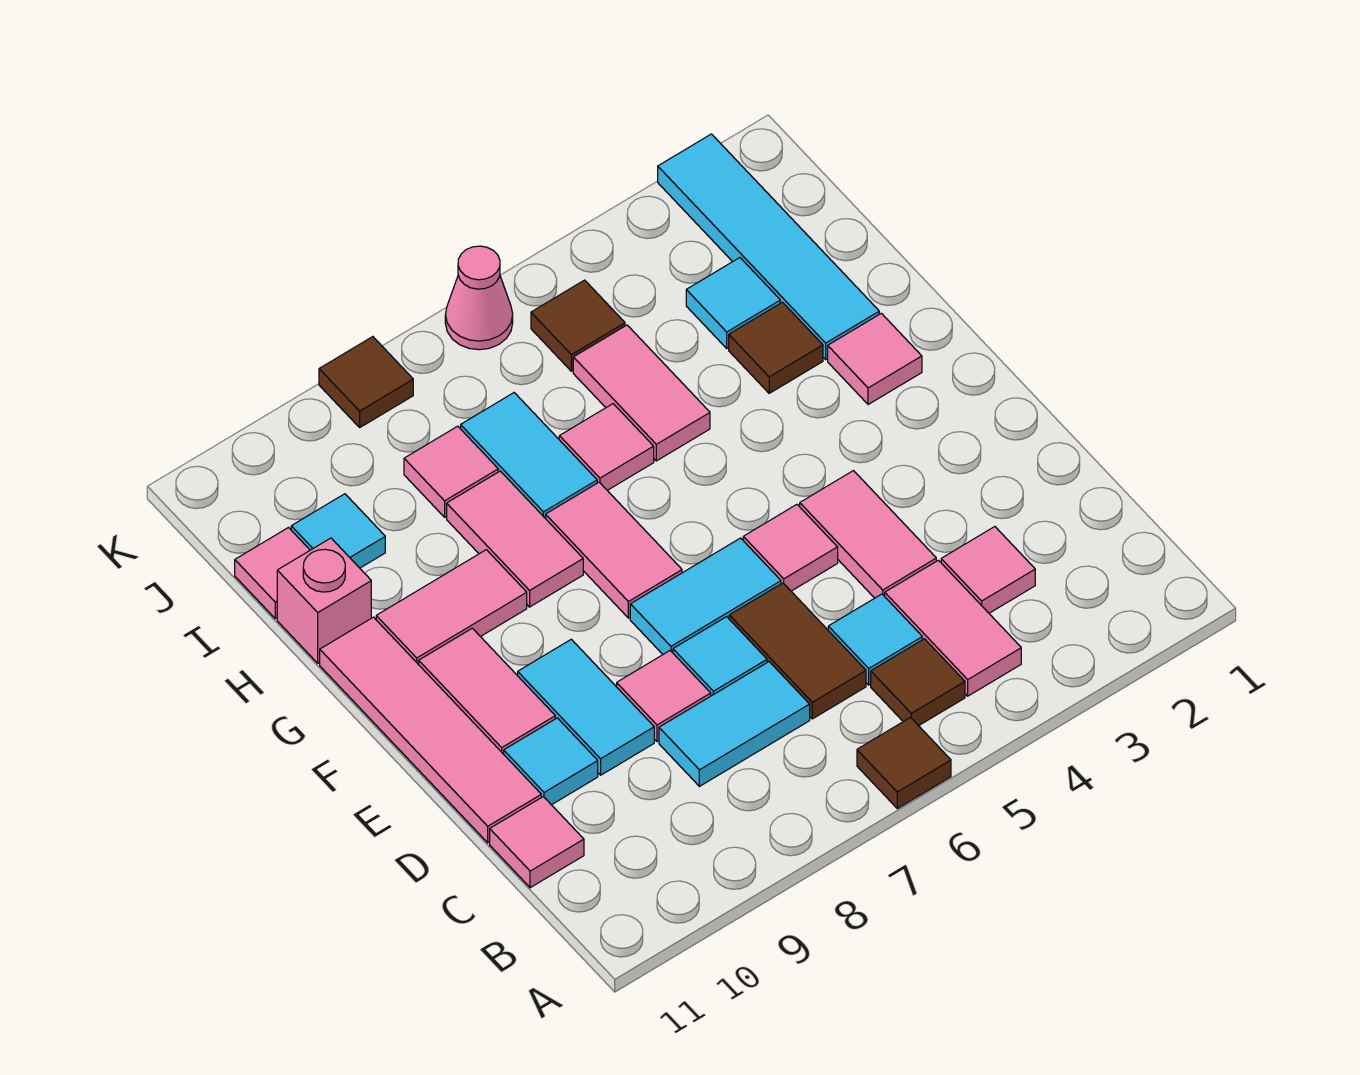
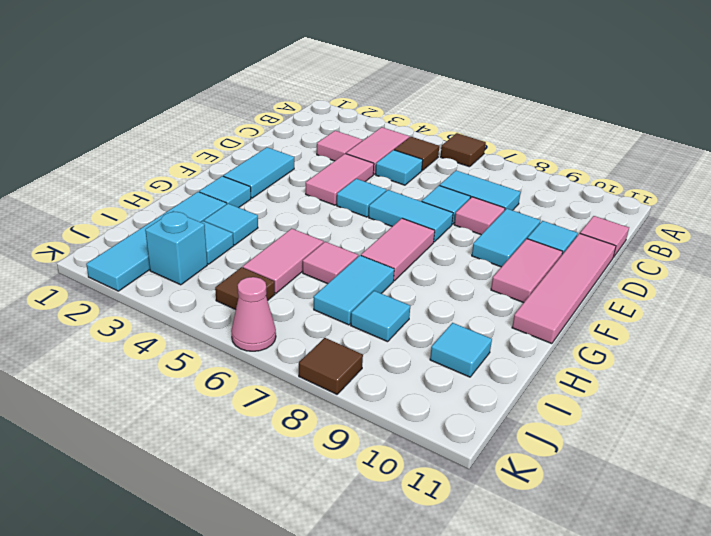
brown 1x2 tile [729,583,866,719] -> none
none -> cyan 1x2 tile [223,147,294,198]
pink 1x1 tile [743,505,838,591] -> cyan 1x1 tile [337,179,386,217]
pink 1x1 tile [828,313,922,405] -> cyan 1x1 tile [199,176,251,208]
pink 1x2 tile [447,471,583,607] -> none
pink 1x2 tile [376,550,527,665] -> none
brown 1x1 tile [729,302,823,393] -> cyan 1x1 tile [204,204,258,245]
pink 1x1 brick [277,538,371,663] -> none
pink 1x1 tile [404,426,498,517] -> cyan 1x1 tile [351,291,410,342]
pink 1x1 tile [235,528,310,619] -> none
none -> cyan 1x1 brick [145,211,207,285]

